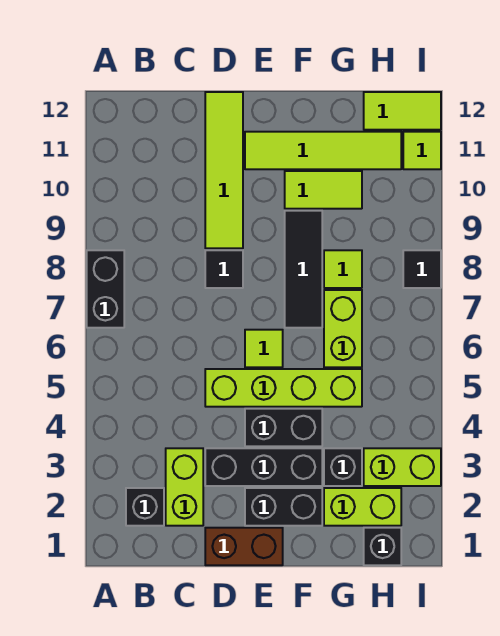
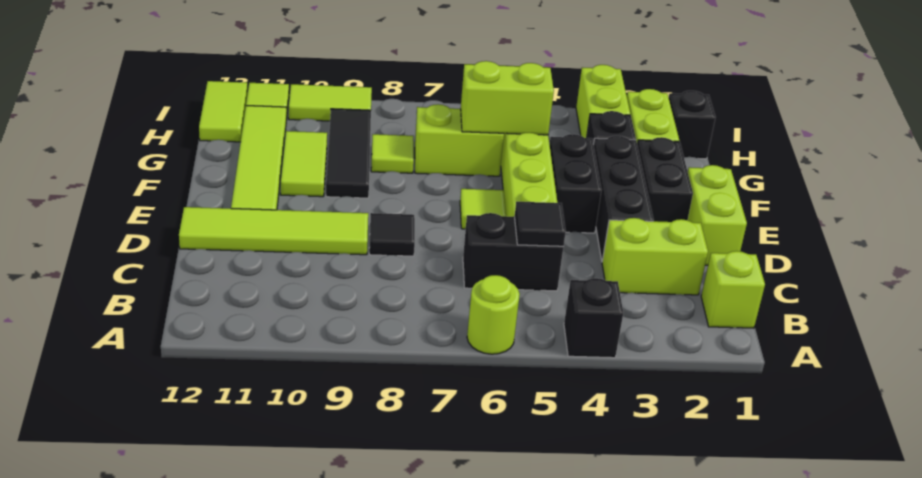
none -> lime 1x1 round brick [467,275,520,354]
black 1x2 brick [87,250,124,328] -> black 1x2 brick moved to [463,213,563,291]
none -> lime 1x1 brick [701,251,765,328]
black 1x1 brick [126,488,164,526] -> black 1x1 brick moved to [564,278,623,358]
brown 1x2 brick [205,528,283,565] -> lime 1x2 brick [688,165,747,265]
black 1x3 tile [285,211,322,328] -> black 1x3 tile turned to [326,109,371,198]
none -> lime 1x2 brick [461,61,554,135]
black 1x1 tile [403,250,441,288] -> black 1x1 tile moved to [514,202,566,246]
none -> lime 1x2 tile [289,84,372,121]

